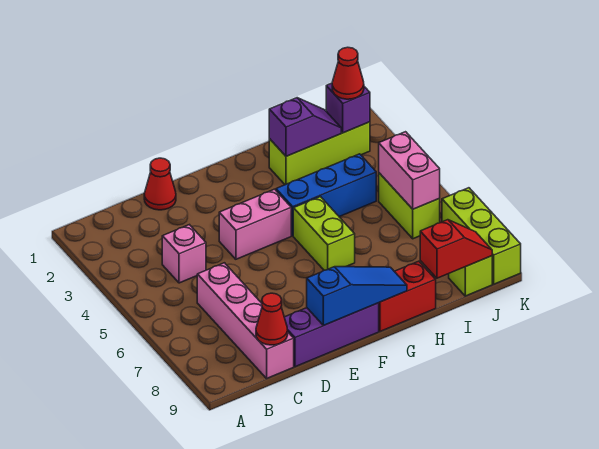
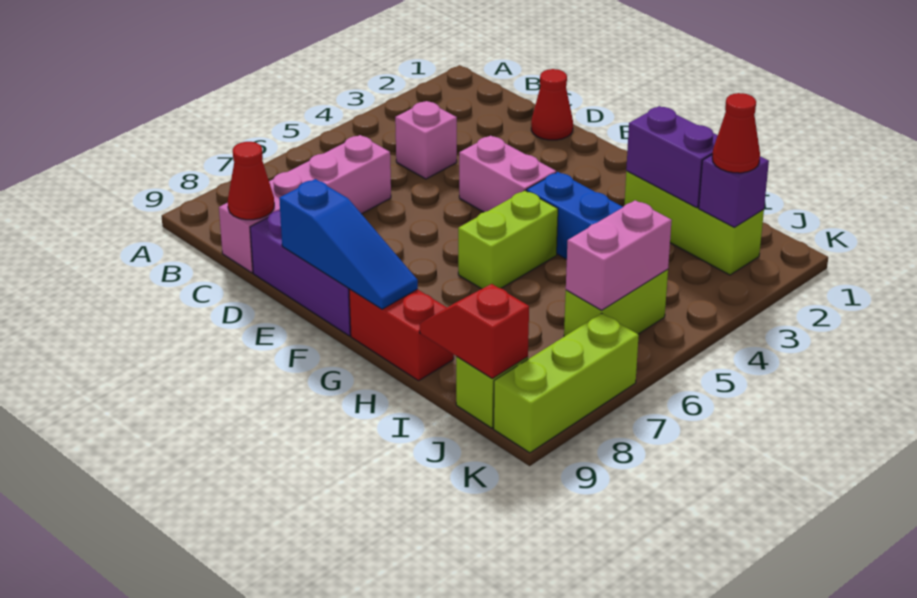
purple 1x2 slope [269,98,341,156] -> purple 1x2 brick [626,106,718,208]
red 1x2 slope [420,220,492,278] -> red 1x2 slope turned to [420,284,529,378]

